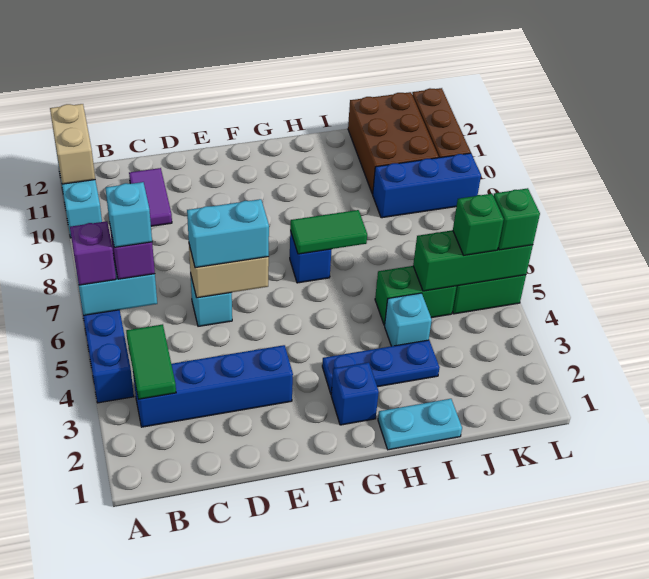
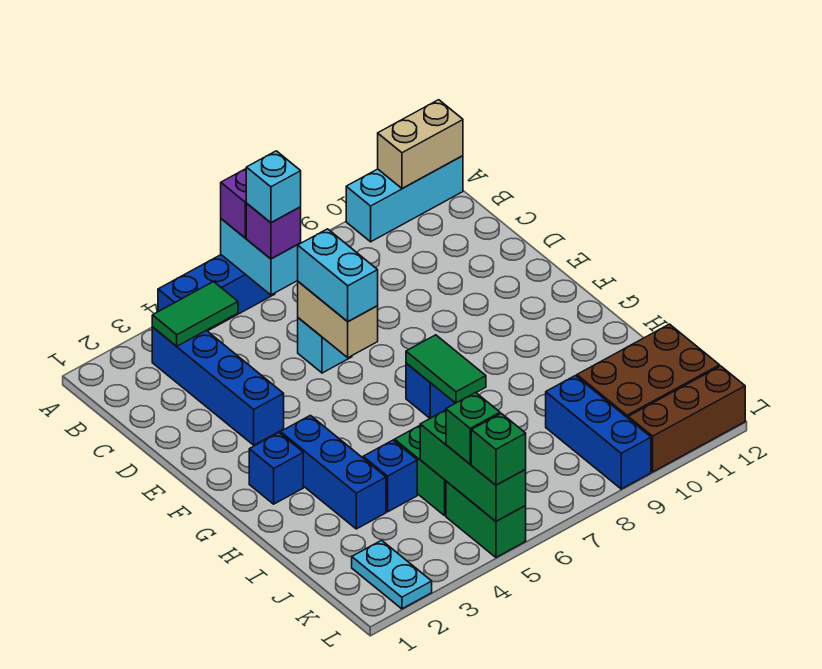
purple 1x2 tile [129,168,172,226] -> none
blue 1x3 plate [322,340,440,394] -> blue 1x3 brick [281,415,386,529]
cyan 1x2 plate [378,399,462,450] -> cyan 1x2 plate moved to [352,540,432,609]
cyan 1x1 brick [385,293,432,346] -> blue 1x1 brick [363,440,417,512]

